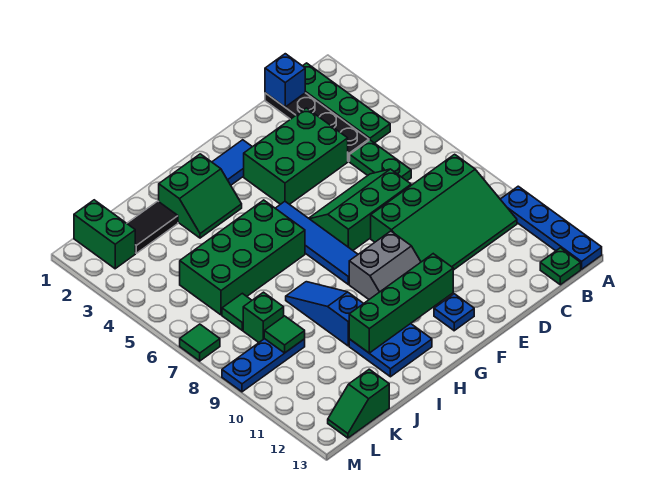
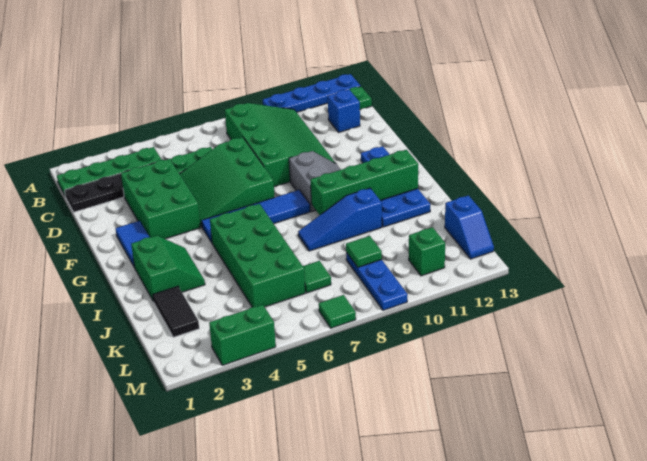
blue 1x1 brick [265,54,305,107] -> blue 1x1 brick moved to [328,90,360,133]
green 2x3 slope [309,169,411,250] -> green 3x3 slope [180,137,274,227]
green 1x4 brick [349,254,453,353] -> green 1x4 brick turned to [310,150,418,215]
green 1x1 brick [243,292,284,342] -> green 1x1 brick moved to [409,227,445,276]
green 1x2 slope [328,369,389,438] -> blue 1x2 slope [445,195,494,259]
green 1x2 brick [74,200,135,269] -> green 1x2 brick moved to [209,304,276,365]

